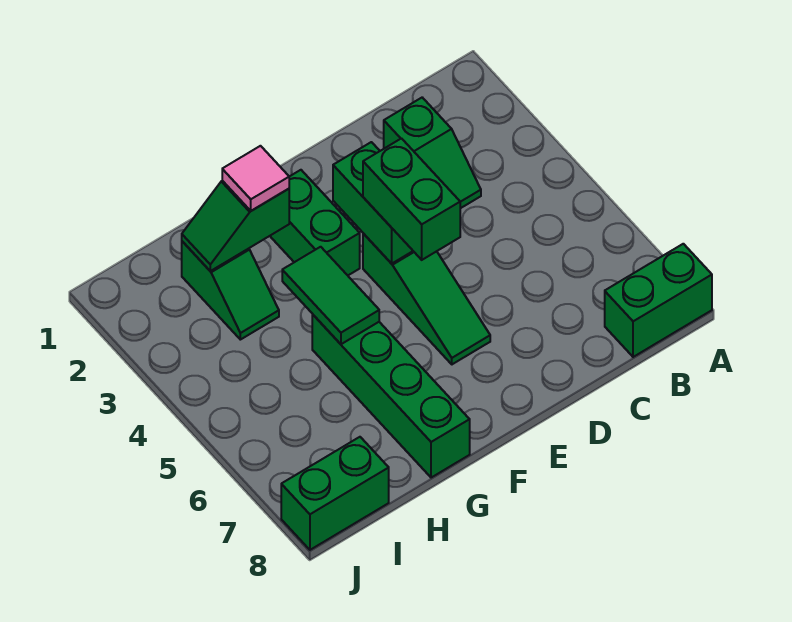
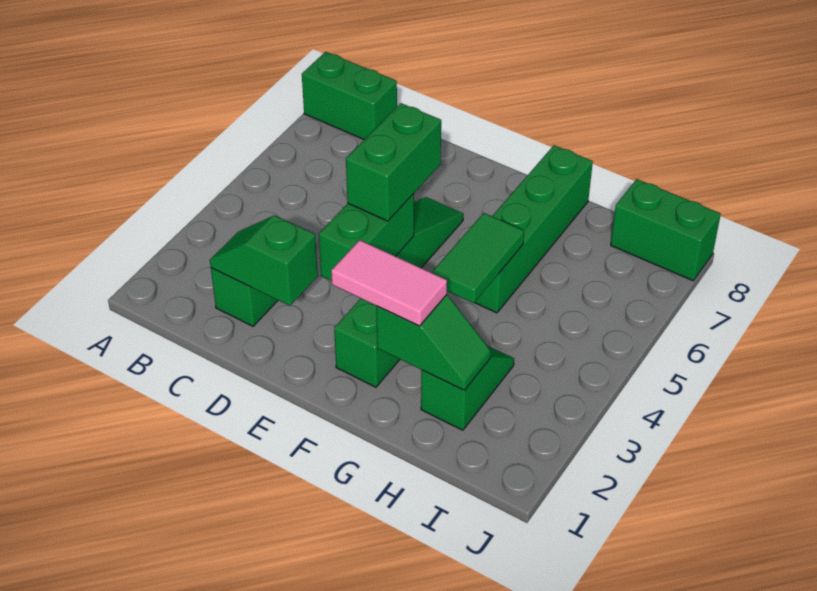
none -> green 1x2 slope [210,215,318,306]
pink 1x1 tile [222,146,289,211] -> pink 1x2 tile [331,240,447,326]

